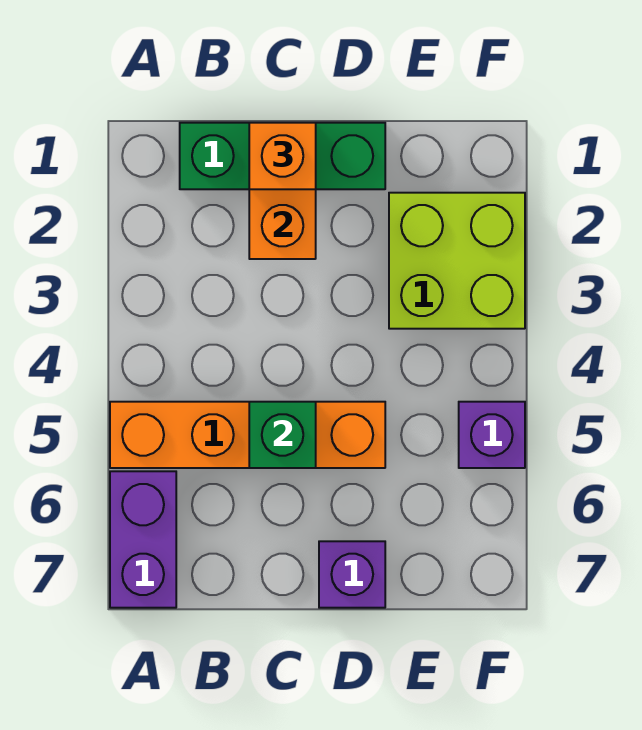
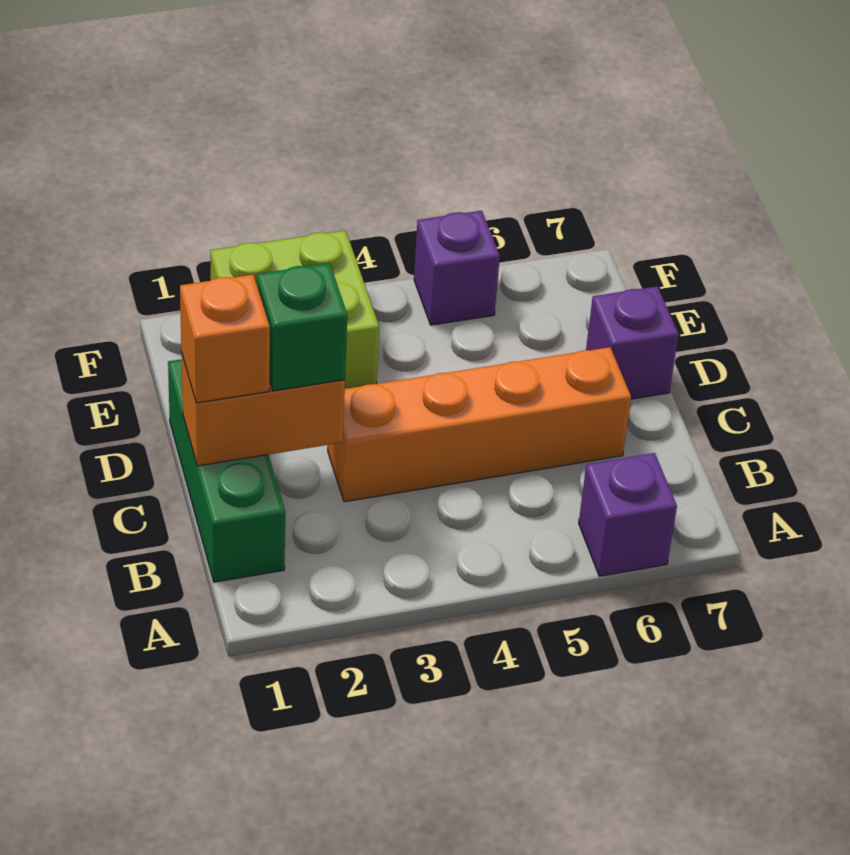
orange 1x4 brick [110,402,385,468] -> orange 1x4 brick turned to [328,347,631,502]
purple 1x2 brick [110,471,176,608] -> purple 1x1 brick [579,453,677,576]
green 1x1 brick [249,402,316,468] -> green 1x1 brick moved to [257,263,347,391]

